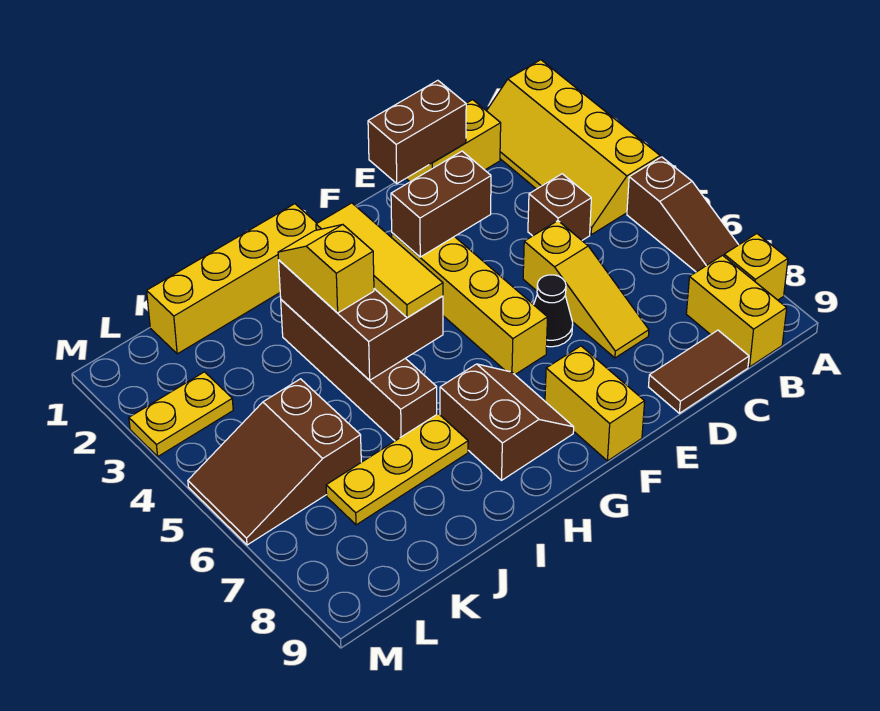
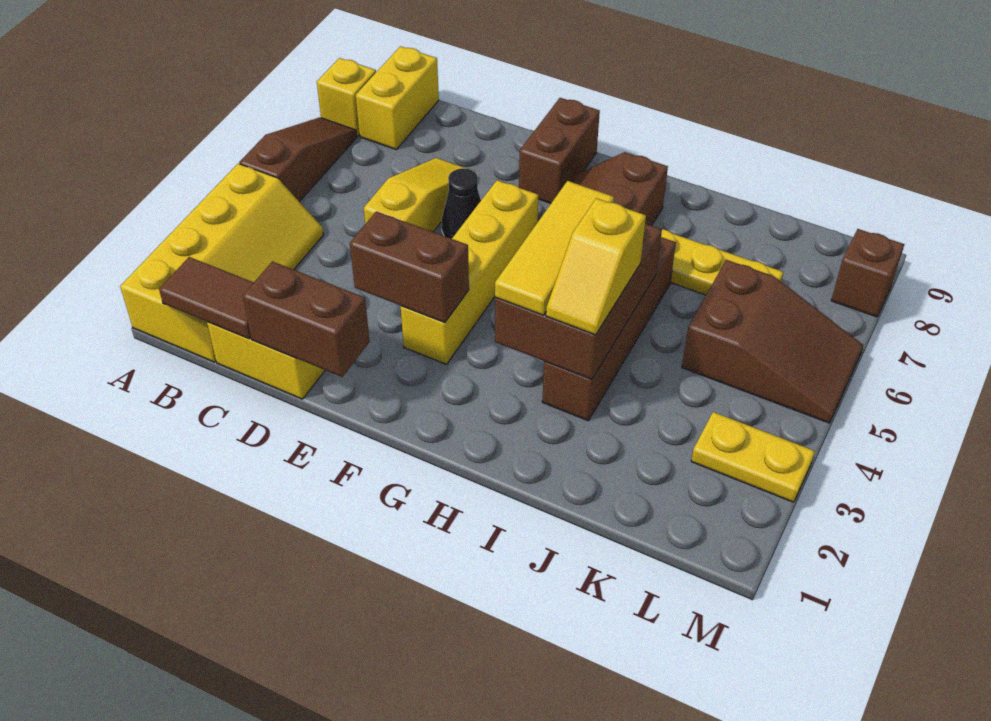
brown 1x1 brick [528,174,591,240] -> brown 1x1 brick moved to [831,229,905,317]
brown 1x2 tile [649,330,749,413] -> brown 1x2 tile moved to [159,257,254,339]
yellow 1x2 brick [545,346,645,461] -> brown 1x2 brick [519,98,600,203]
yellow 1x4 brick [147,204,317,354] -> none

